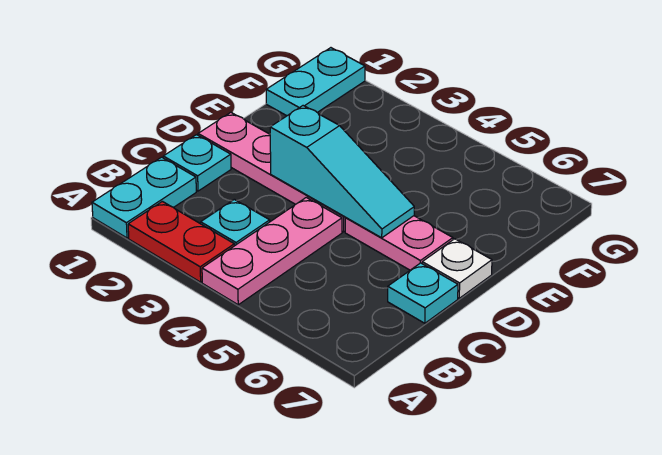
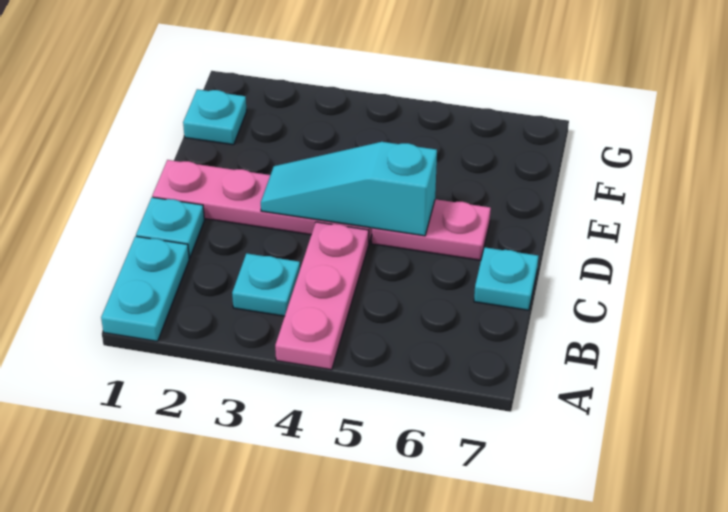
red 1x2 plate [128,201,234,282] -> none
cyan 1x3 slope [270,106,414,238] -> cyan 1x3 slope turned to [261,142,437,236]
white 1x1 plate [422,239,492,298] -> none
cyan 1x2 plate [266,48,365,116] -> cyan 1x1 plate [183,89,247,145]

